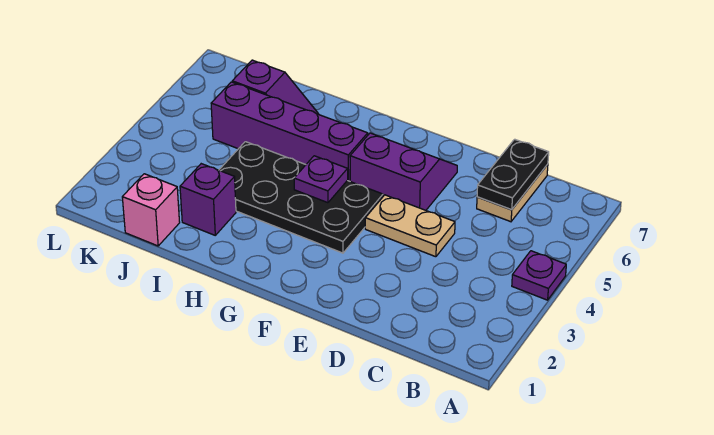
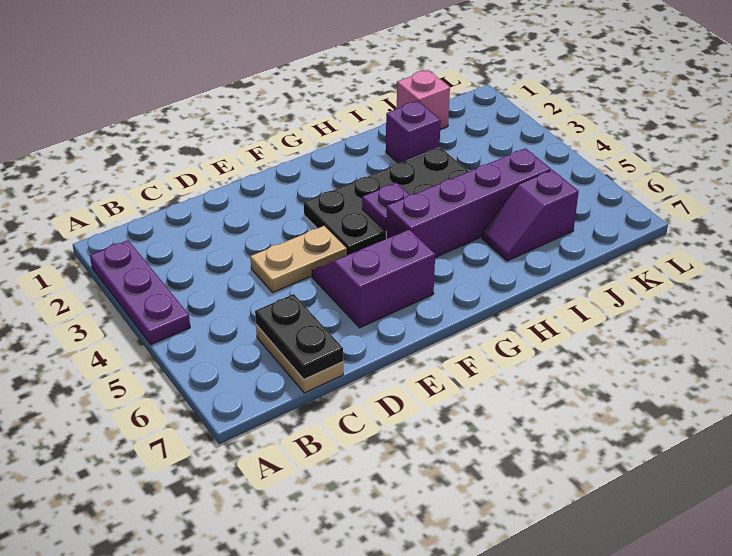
purple 1x1 plate [512,251,566,300] -> purple 1x3 plate [90,240,190,344]
purple 2x2 slope [350,133,457,210] -> purple 2x2 slope turned to [312,230,435,328]

